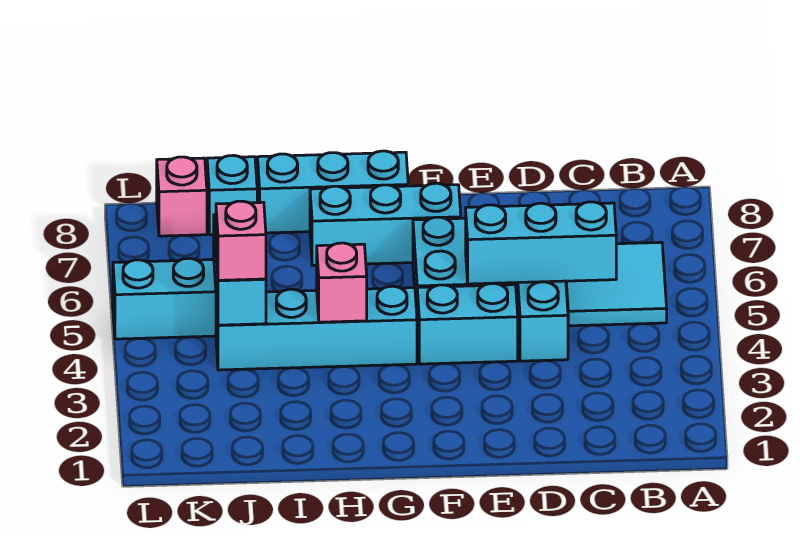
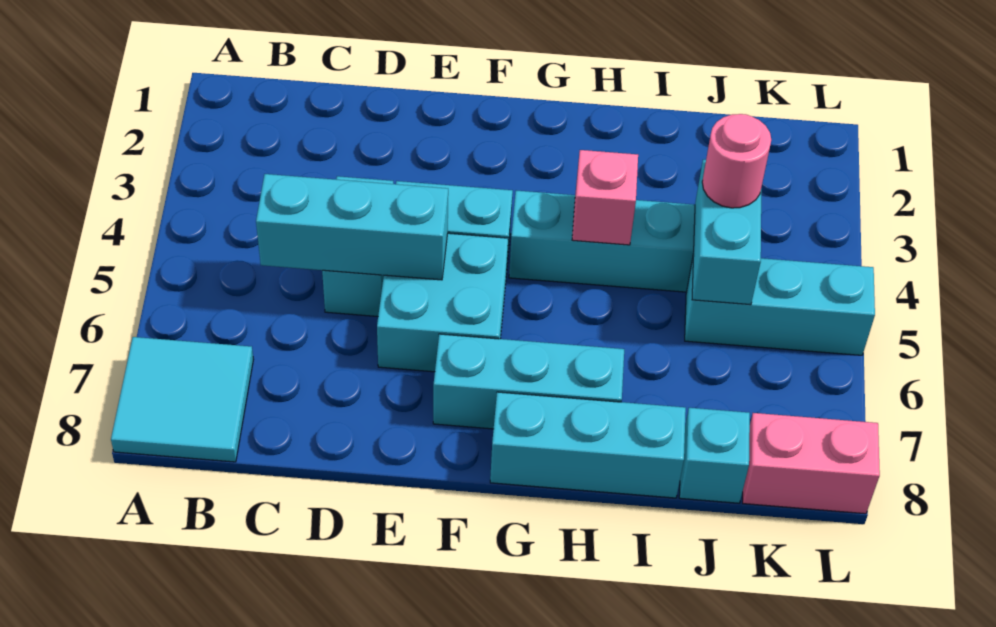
cyan 2x2 tile [566,242,667,326] -> cyan 2x2 tile moved to [111,337,253,462]
pink 1x1 brick [216,201,266,280] -> pink 1x1 round brick [702,114,771,208]
pink 1x1 brick [157,157,207,236] -> pink 1x2 brick [743,413,880,514]

